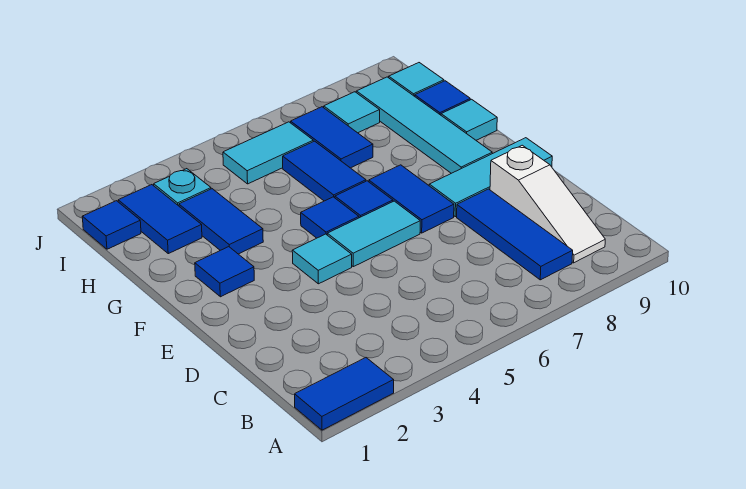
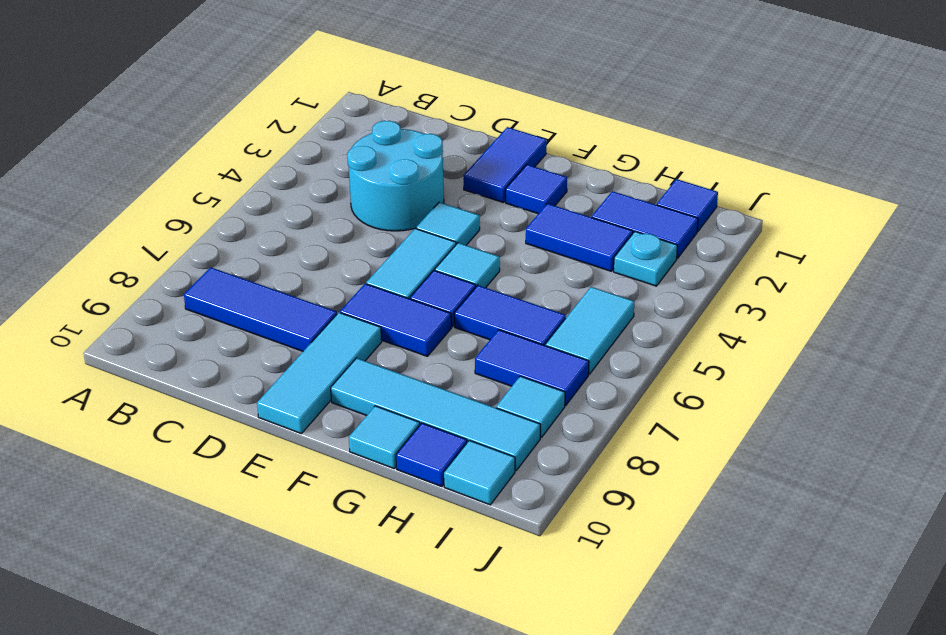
blue 1x2 tile [295,358,394,430] -> blue 1x2 tile moved to [464,127,547,203]
white 1x3 slope [490,145,605,263] -> none
none -> cyan 2x2 round brick [347,121,444,231]
blue 1x1 tile [301,197,359,238] -> cyan 1x1 tile [435,243,500,288]

